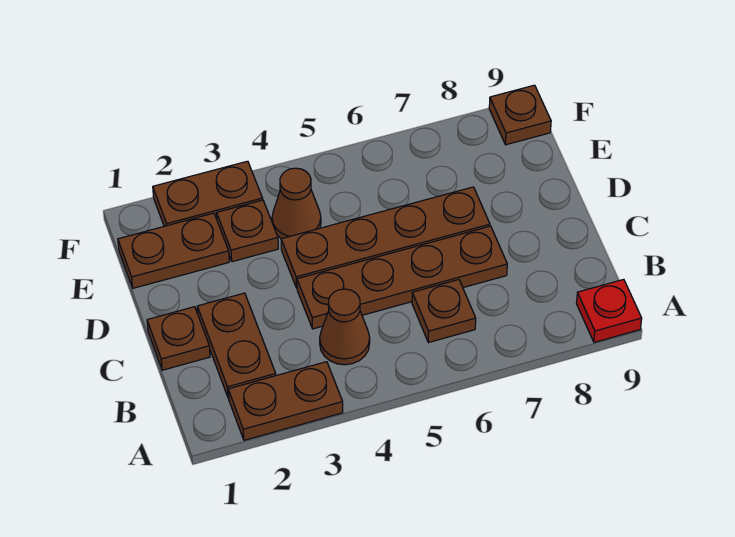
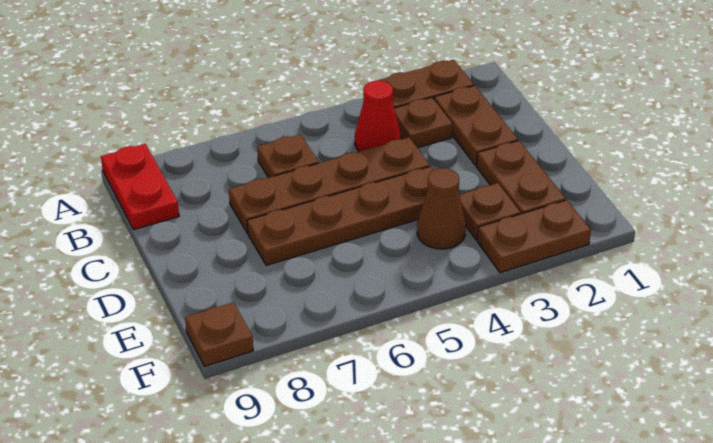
red 1x1 plate [577,279,642,342] -> red 1x2 plate [101,144,179,230]
brown 1x1 cone [320,289,370,365] -> red 1x1 cone [355,81,401,152]
brown 1x1 plate [147,307,210,370] -> brown 1x1 plate moved to [394,98,452,148]
brown 1x2 plate [118,213,229,288] -> brown 1x2 plate turned to [477,141,566,214]

